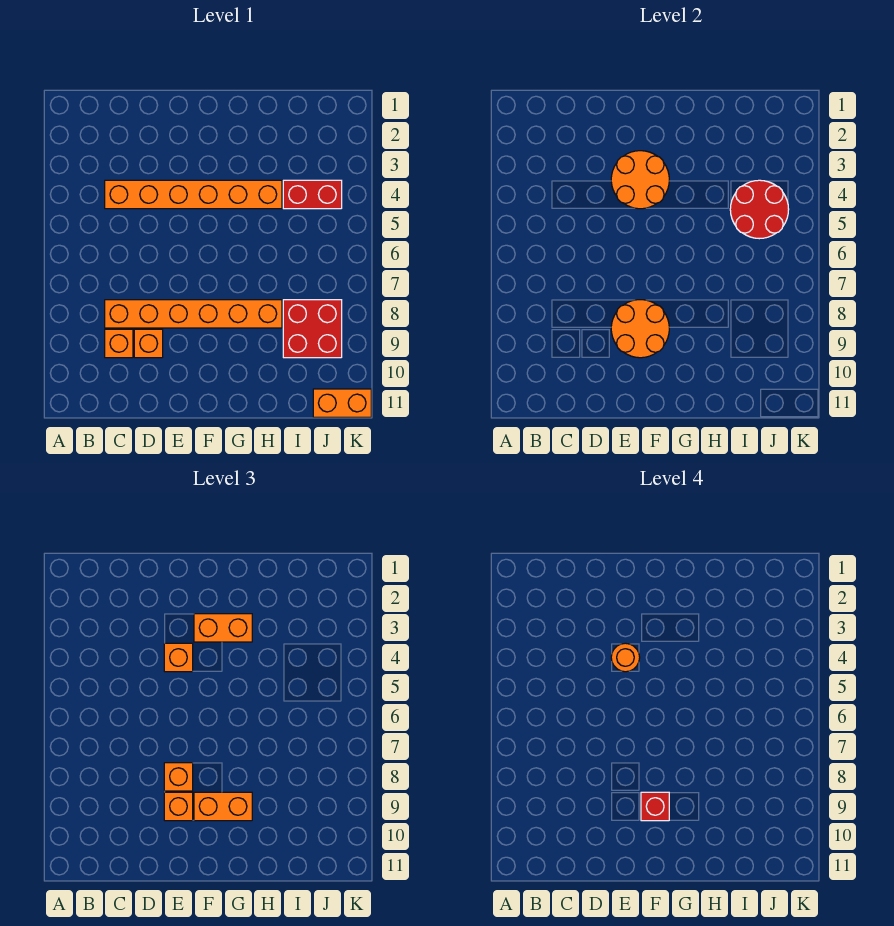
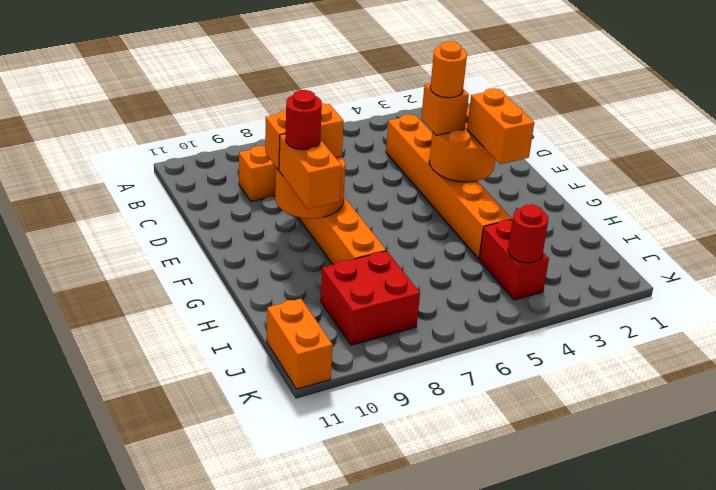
orange 1x1 brick [134,329,163,358] -> none
red 1x1 brick [641,792,669,821] -> red 1x1 round brick [285,90,322,150]
red 2x2 round brick [730,180,789,239] -> red 1x1 round brick [508,204,548,263]

